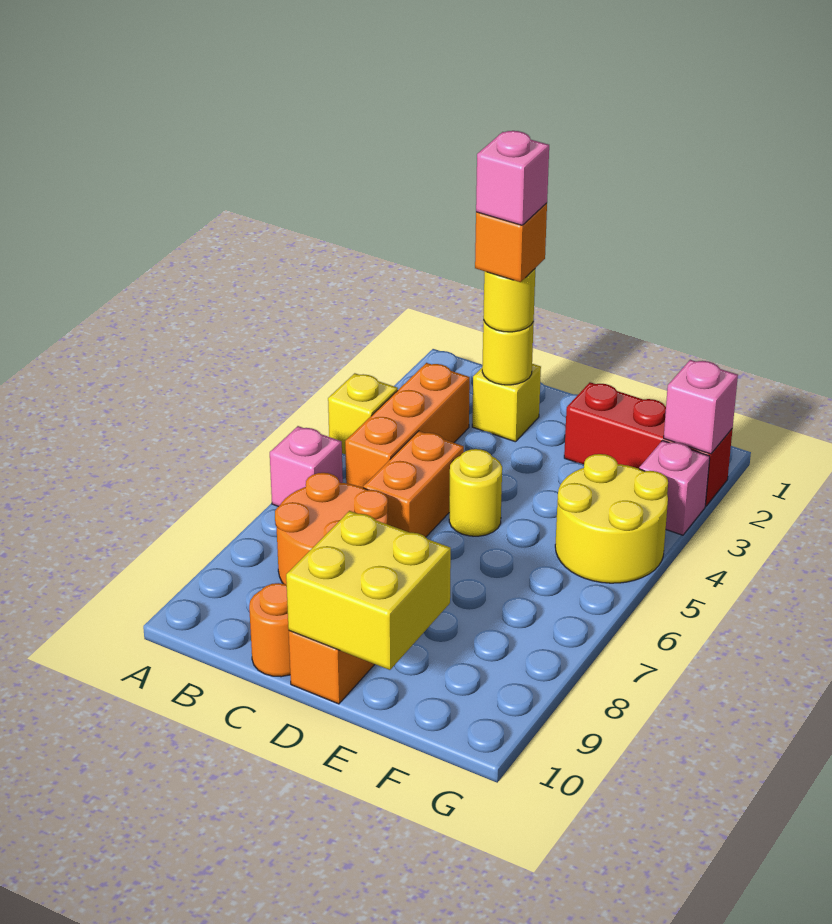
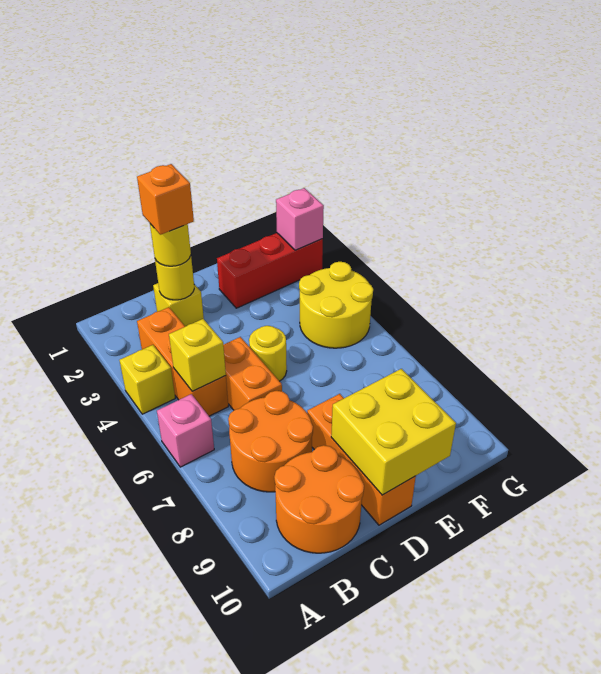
none -> yellow 1x1 brick [169,319,226,391]
pink 1x1 brick [476,131,549,225] -> none
orange 1x1 round brick [249,583,290,677] -> orange 2x2 round brick [274,445,364,553]
pink 1x1 brick [639,441,710,535] -> none

